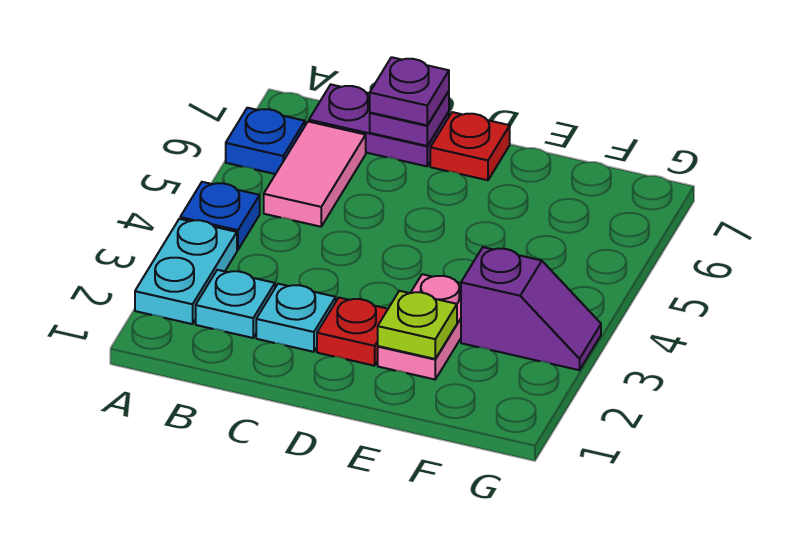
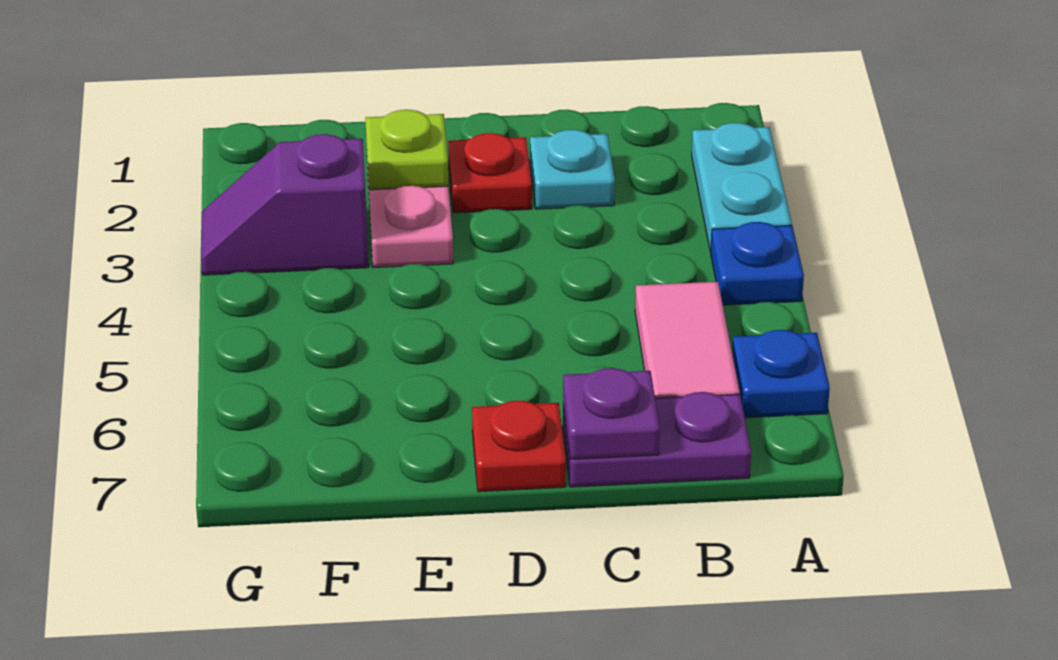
cyan 1x1 plate [196,270,275,338] -> none
purple 1x1 plate [370,57,449,125] -> none

